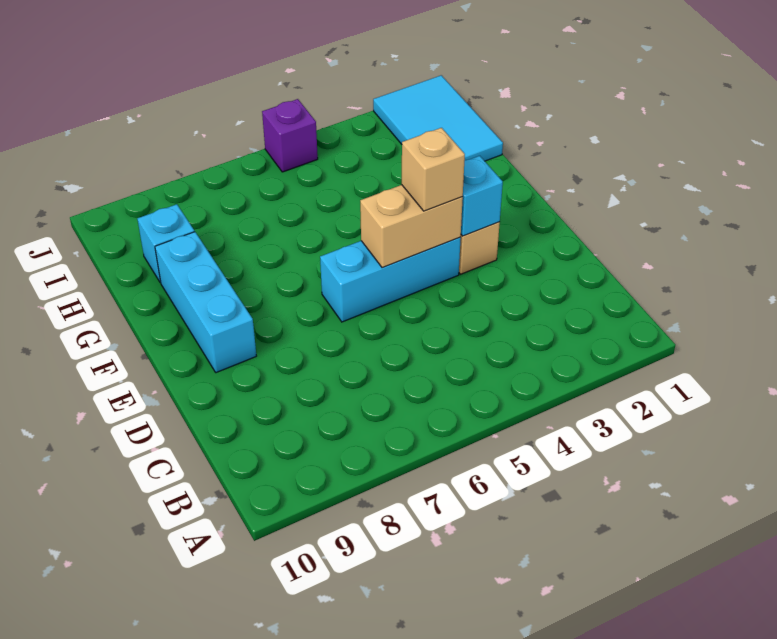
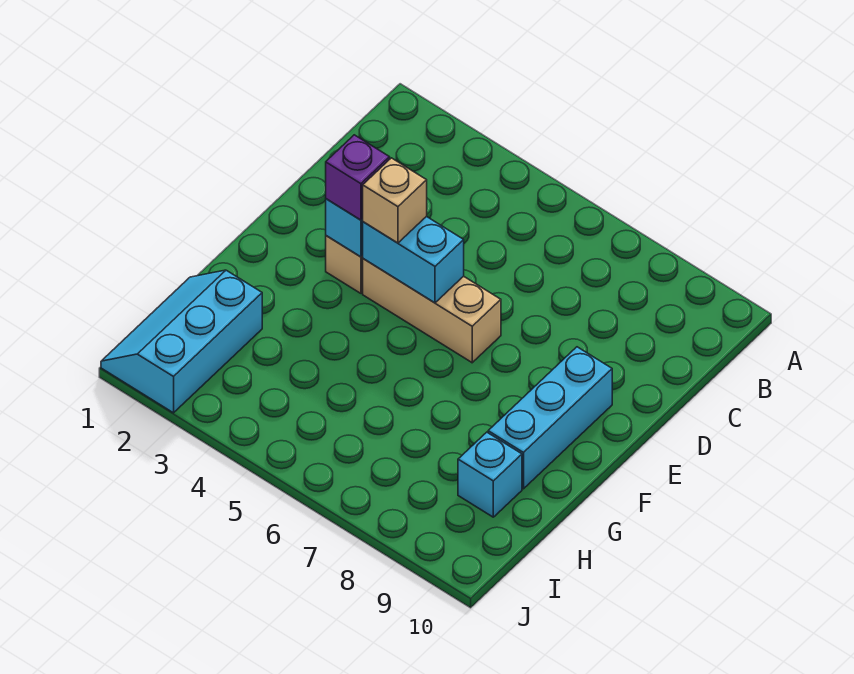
cyan 1x3 brick [320,238,461,322] -> tan 1x3 brick [363,259,501,363]
tan 1x2 brick [360,185,463,268] -> cyan 1x2 brick [362,216,464,303]
cyan 2x3 tile [373,75,503,161] -> cyan 2x3 slope [101,270,262,413]
purple 1x1 brick [262,99,318,172] -> purple 1x1 brick moved to [326,135,390,220]

